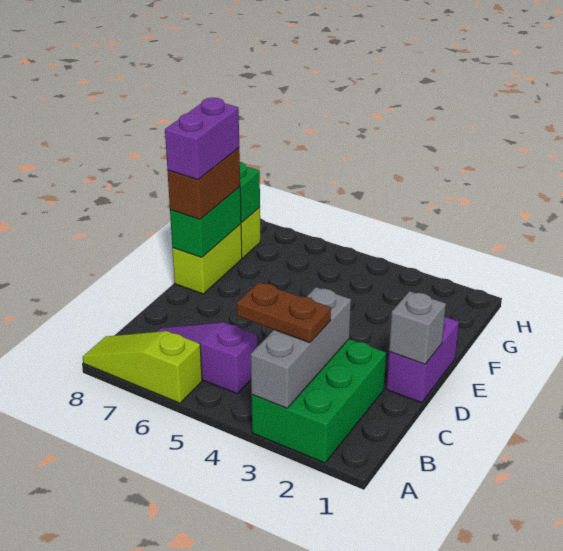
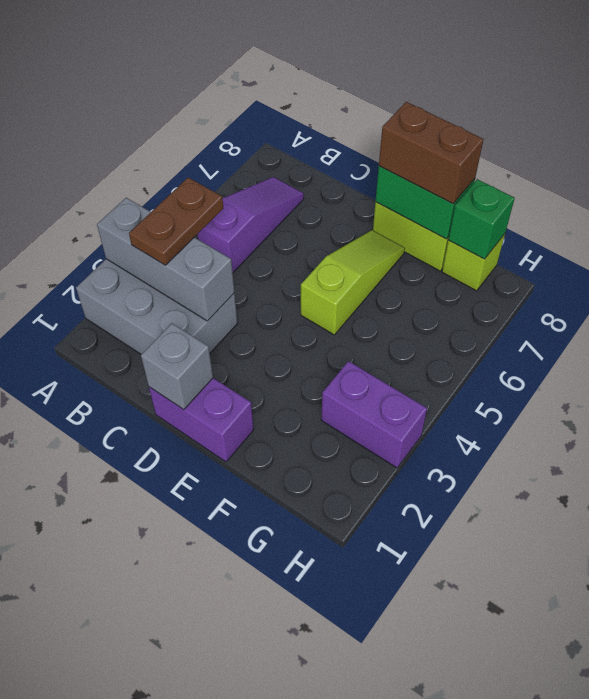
green 2x3 brick [251,339,386,463] -> grey 2x3 brick [76,259,237,354]
lime 1x3 slope [83,331,202,403] -> lime 1x3 slope moved to [301,230,405,335]
purple 1x2 brick [165,98,239,180] -> purple 1x2 brick moved to [321,361,427,468]

